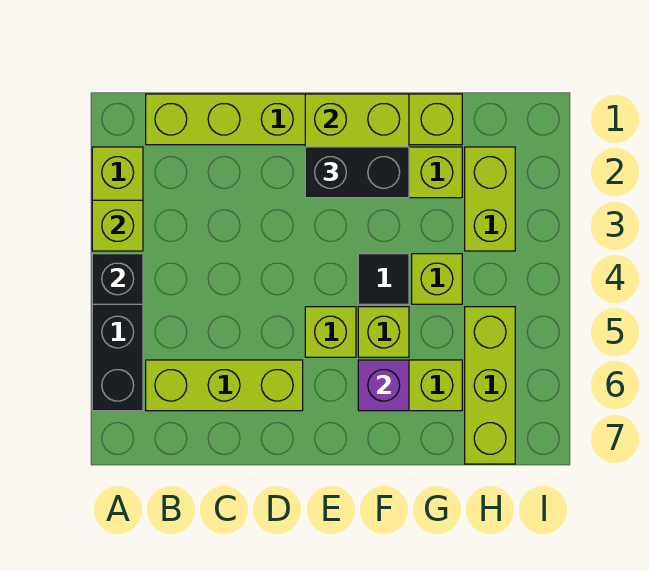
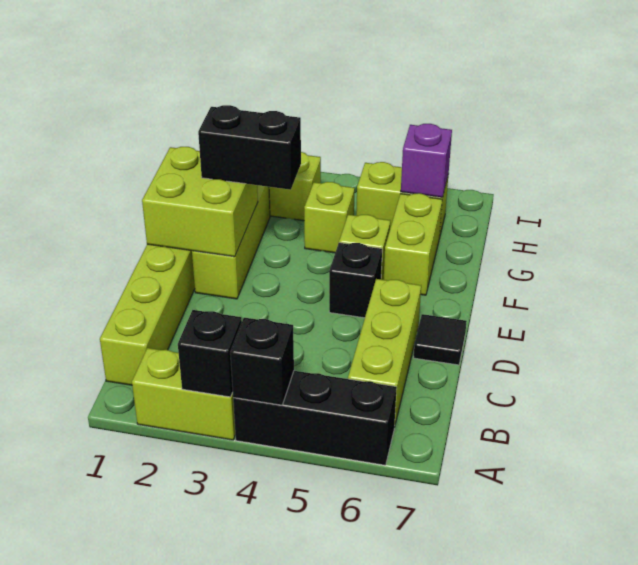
lime 1x1 brick [92,200,143,251] -> black 1x1 brick [178,310,242,397]
black 1x2 brick [305,147,409,198] -> black 1x2 brick turned to [198,105,301,190]
lime 1x1 brick [305,307,356,357] -> black 1x1 brick [329,243,382,318]
black 1x1 tile [358,254,409,304] -> black 1x1 tile moved to [414,314,467,365]
purple 1x1 brick [358,360,409,411] -> purple 1x1 brick moved to [401,124,452,197]
lime 1x3 brick [465,307,515,464] -> lime 1x2 brick [356,162,448,238]

